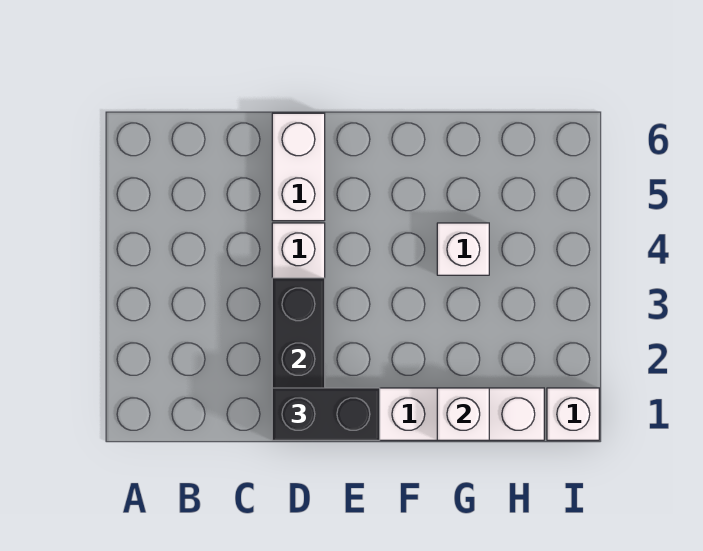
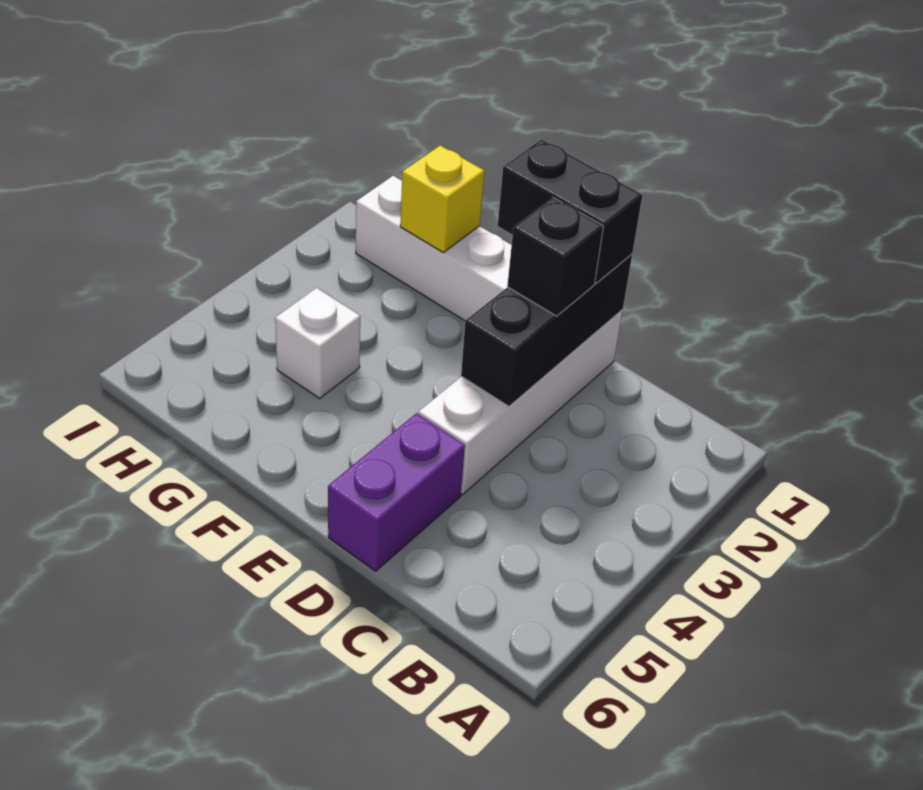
none -> black 1x1 brick [507,198,603,316]
white 1x2 brick [272,113,325,221] -> purple 1x2 brick [328,413,465,571]
white 1x1 brick [437,388,489,440] -> yellow 1x1 brick [400,145,484,253]
white 1x1 brick [547,388,599,440] -> none

